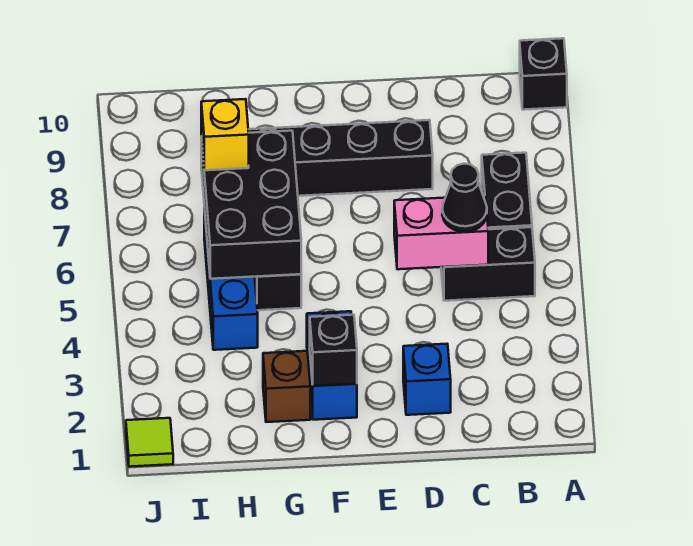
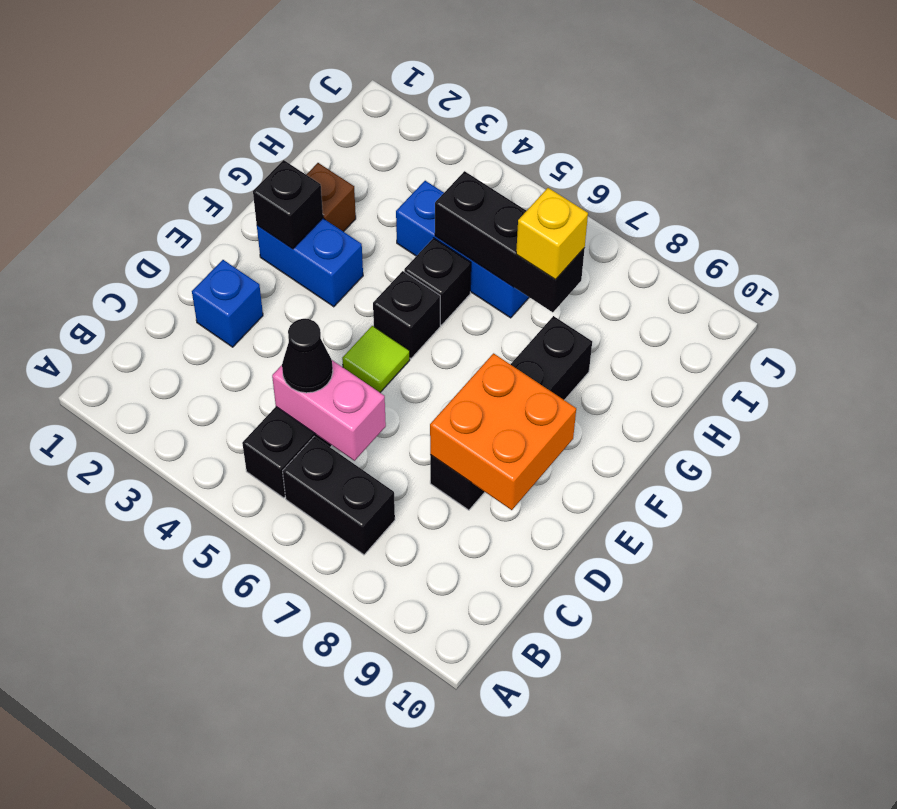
black 1x1 brick [520,38,567,110] -> black 1x1 brick moved to [373,271,440,358]
pink 1x2 brick [394,196,488,269] -> pink 1x2 brick turned to [272,360,386,461]
none -> orange 2x2 brick [430,353,576,510]
black 2x3 brick [201,131,301,279] -> black 1x3 brick [435,171,585,312]
lime 1x1 tile [126,418,173,467] -> lime 1x1 tile moved to [342,326,410,392]

